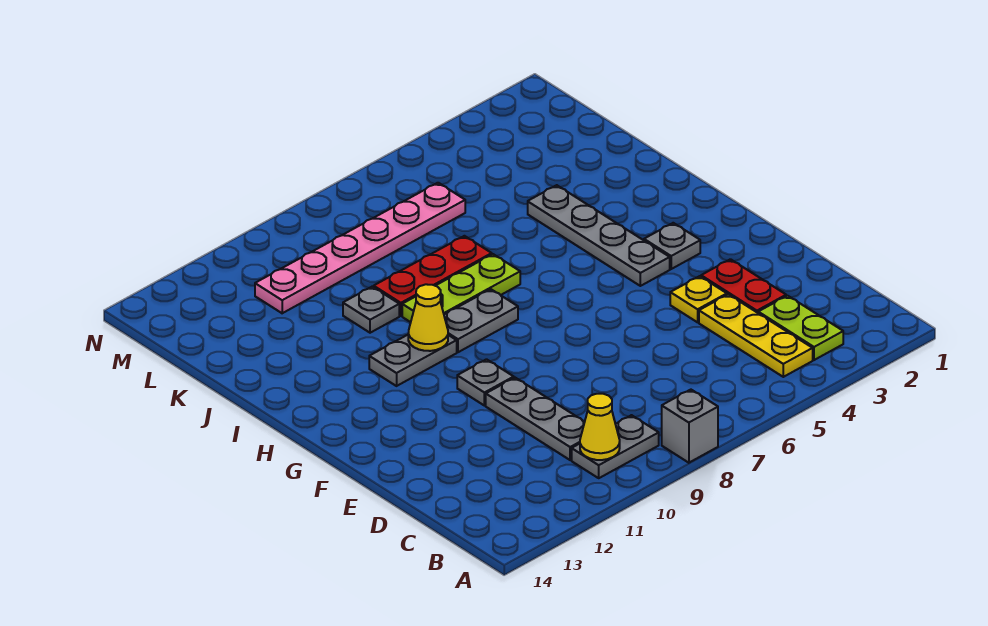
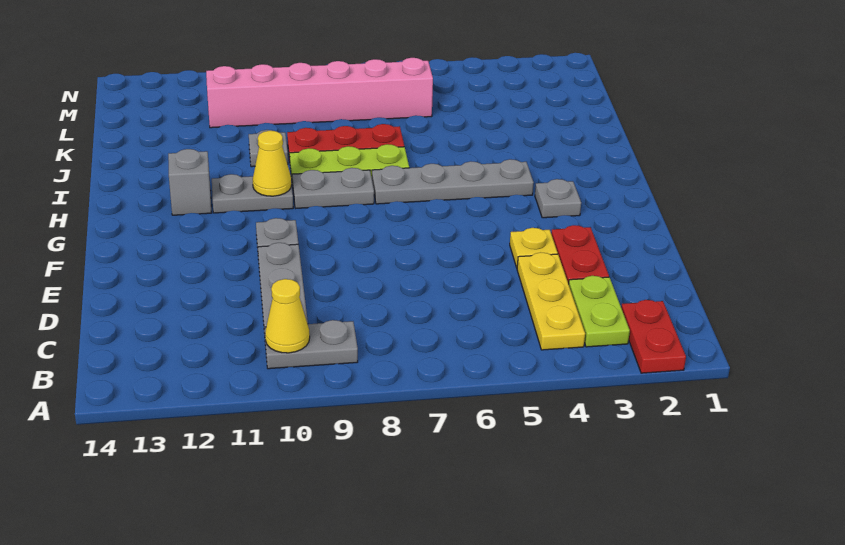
none -> red 1x2 plate [621,300,686,373]
grey 1x1 brick [662,390,718,463] -> grey 1x1 brick moved to [168,149,211,215]
grey 1x4 plate [528,185,670,286] -> grey 1x4 plate turned to [372,159,534,204]
pink 1x6 plate [255,183,465,313] -> pink 1x6 brick [206,58,433,128]

